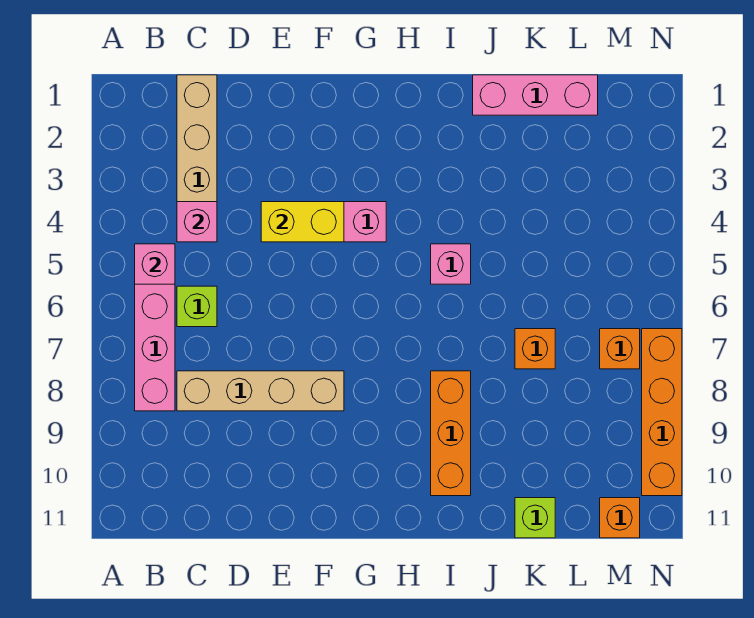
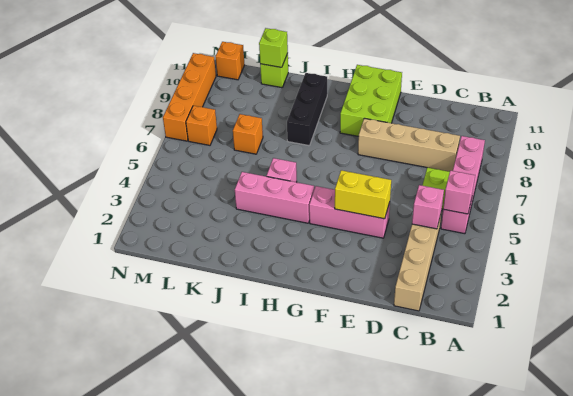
none -> lime 2x3 brick [340,65,402,136]
orange 1x3 brick [431,371,471,496] -> black 1x3 brick [287,73,327,146]
pink 1x3 brick [473,75,598,115] -> pink 1x3 brick moved to [235,172,314,223]
none -> lime 1x1 brick [259,28,288,67]

